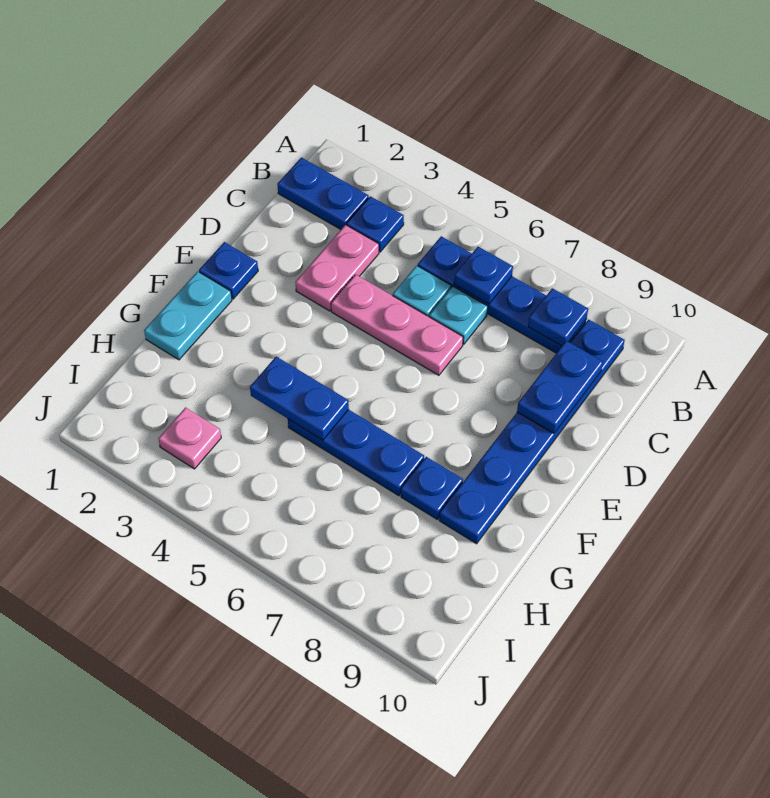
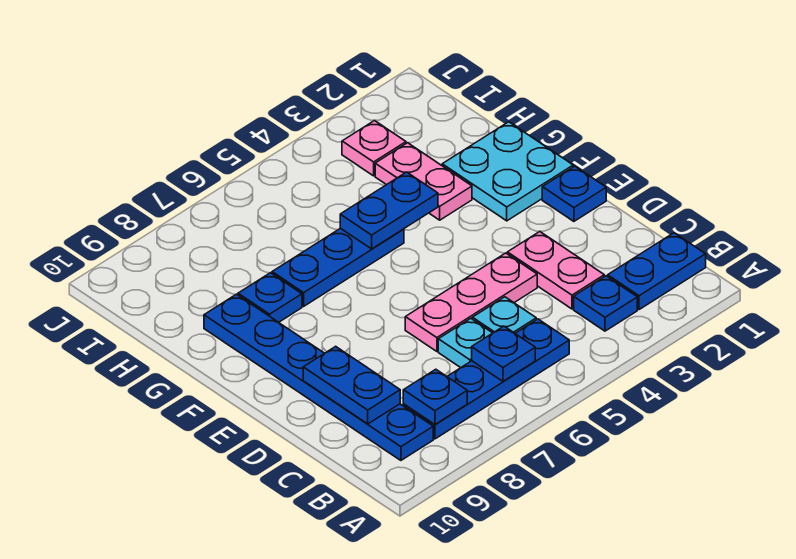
cyan 1x2 plate [144,271,232,360] -> cyan 2x2 plate [442,122,573,221]
none -> pink 1x2 plate [375,143,472,220]

